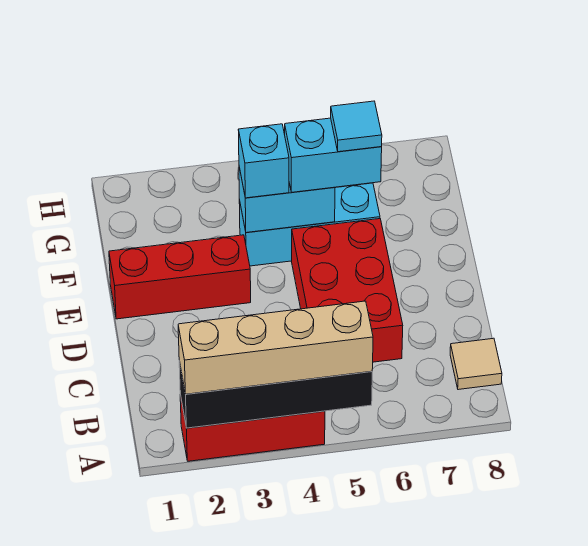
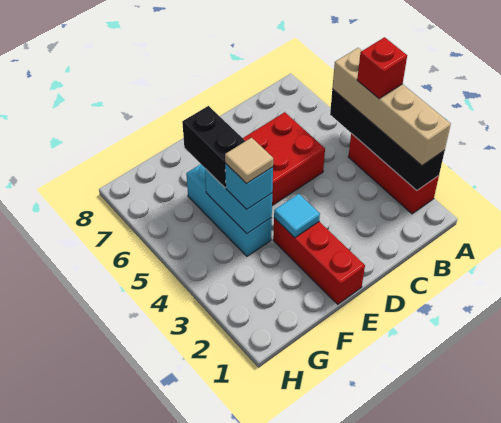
none -> red 1x1 brick [357,37,407,98]
tan 1x1 tile [450,338,502,390] -> tan 1x1 tile moved to [225,138,273,184]
cyan 1x2 brick [285,118,382,192] -> black 1x2 brick [182,106,245,188]
cyan 1x1 tile [331,101,382,152] -> cyan 1x1 tile moved to [274,194,320,238]

